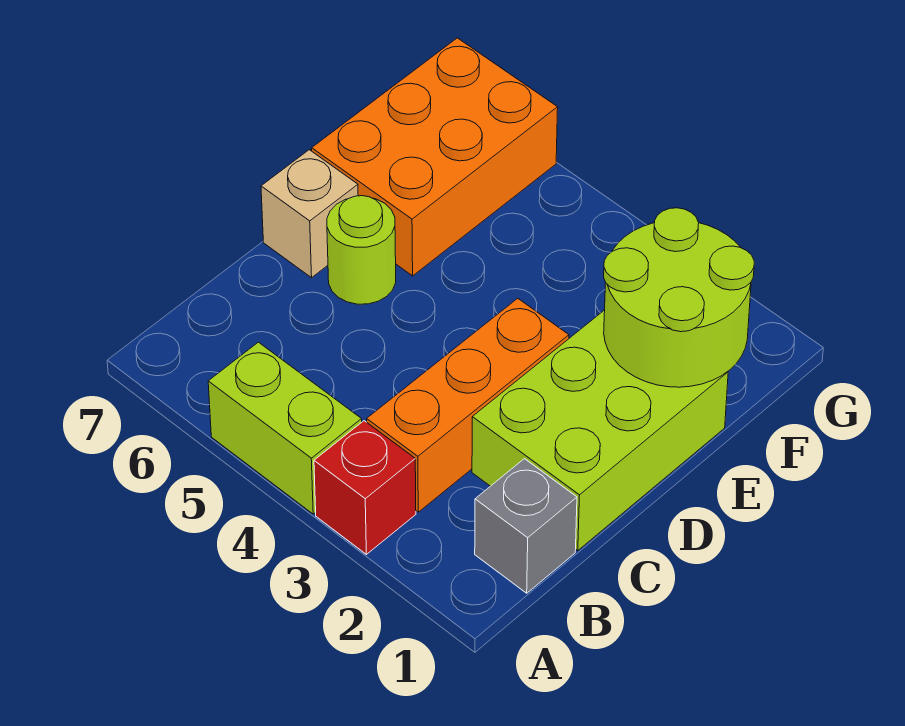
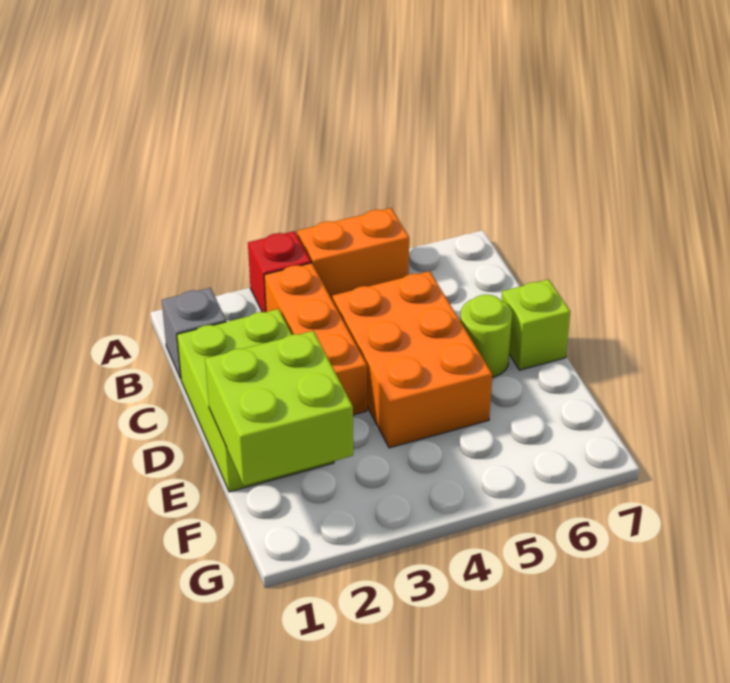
lime 1x2 brick [208,342,362,514] -> orange 1x2 brick [297,208,409,299]
tan 1x1 brick [261,150,358,278] -> lime 1x1 brick [502,279,570,370]
lime 2x2 round brick [604,208,754,387] -> lime 2x2 brick [205,331,353,486]
orange 2x3 brick [312,38,558,276] -> orange 2x3 brick moved to [332,271,492,448]

